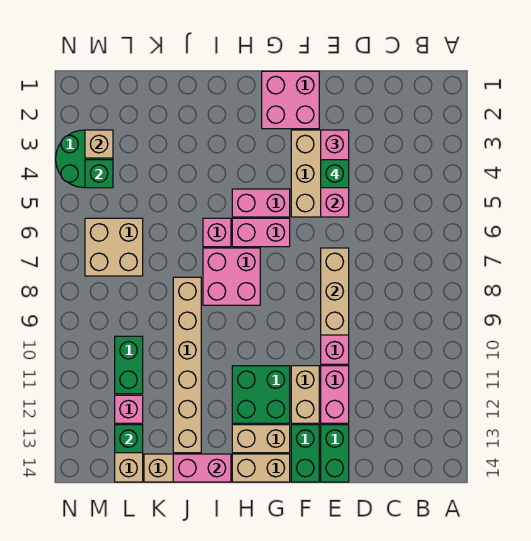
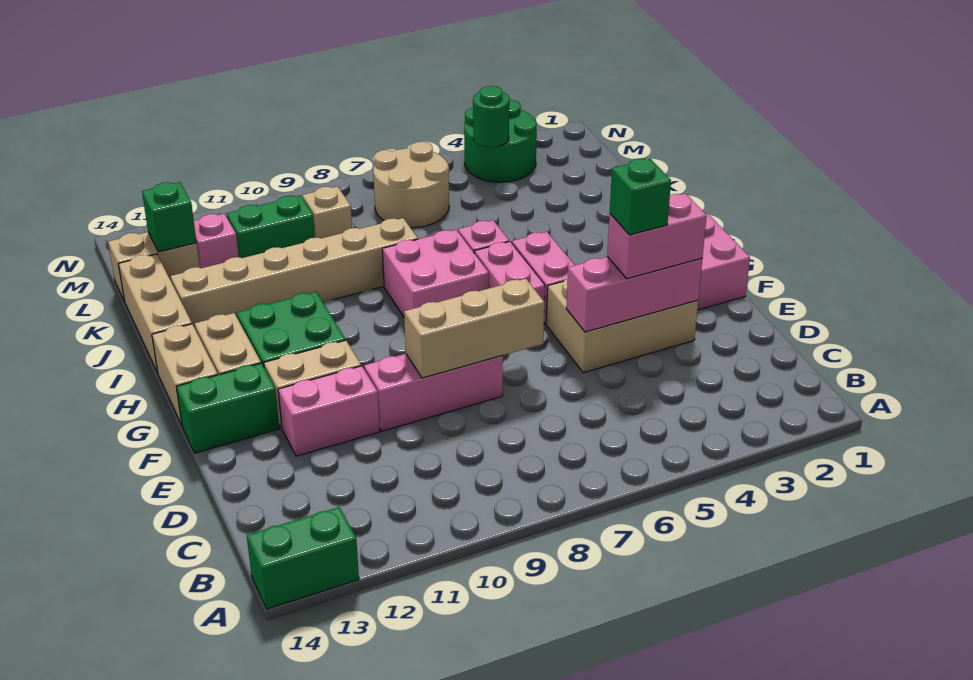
green 1x2 brick [321,425,349,482] -> green 1x2 brick moved to [247,507,359,609]
pink 1x2 brick [173,454,231,482] -> none
tan 2x2 brick [85,218,143,276] -> tan 2x2 round brick [373,142,449,228]
tan 1x1 brick [85,130,113,158] -> tan 1x1 brick moved to [302,187,352,238]
green 1x1 brick [85,160,113,188] -> green 1x1 round brick [473,86,509,147]

